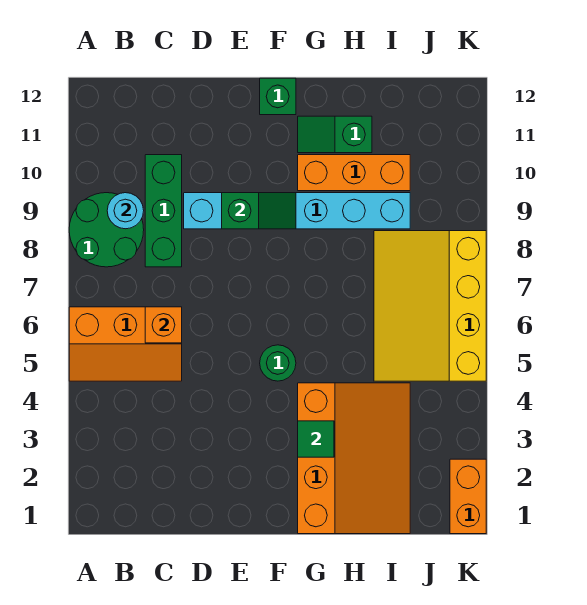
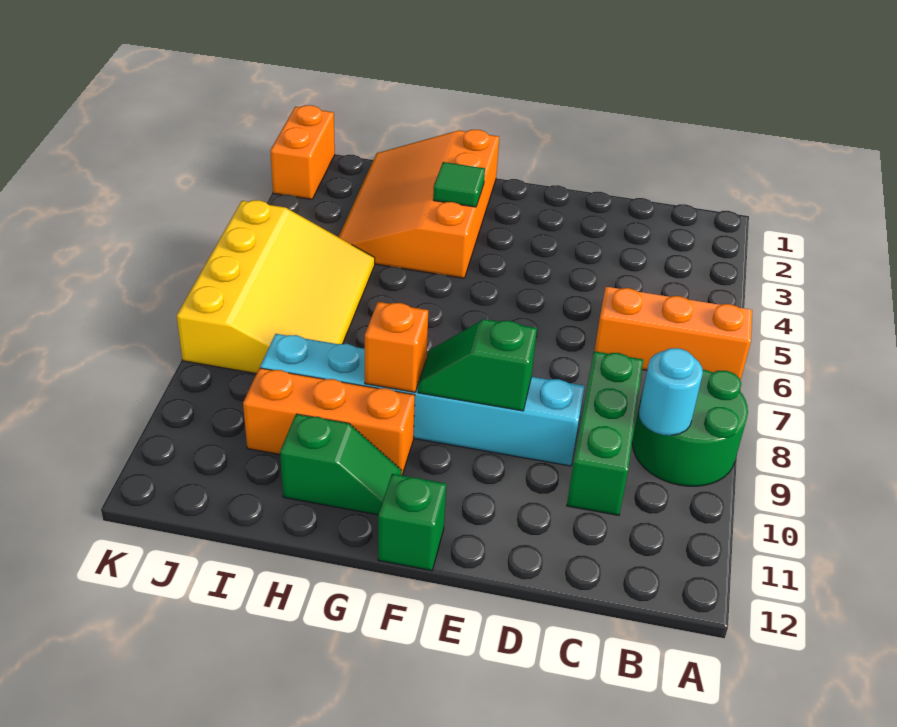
orange 1x1 brick [145,307,182,343] -> orange 1x1 brick moved to [365,302,428,392]
green 1x1 round brick [260,345,296,381] -> none

